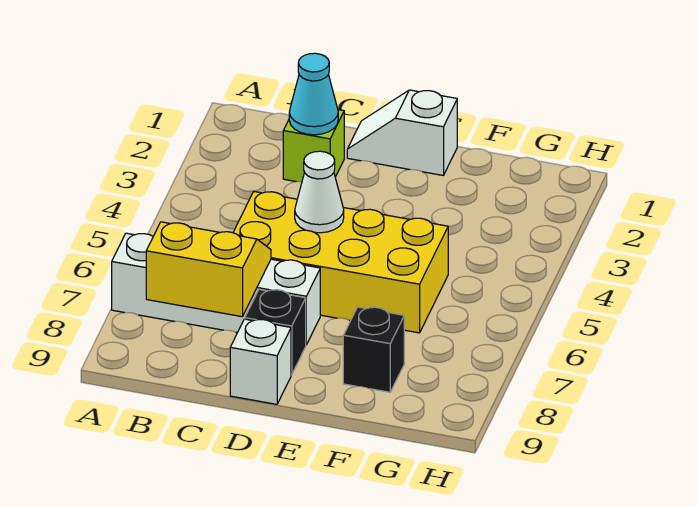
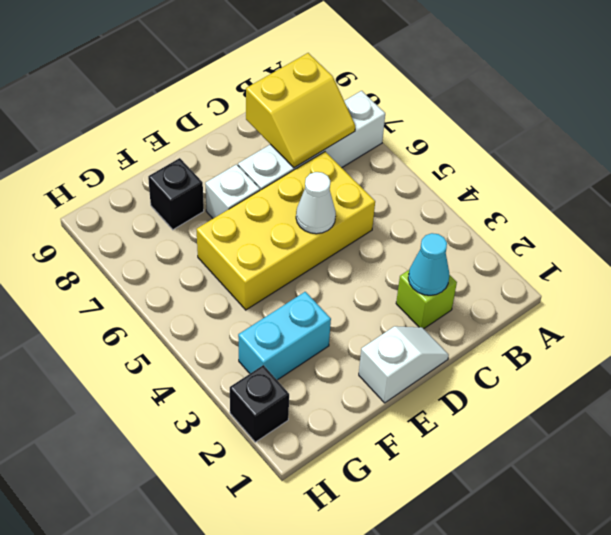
black 1x1 brick [245,289,306,375] -> black 1x1 brick moved to [230,365,289,442]
white 1x1 brick [230,319,291,404] -> white 1x1 brick moved to [205,164,260,218]
none -> cyan 1x2 brick [238,292,331,380]

